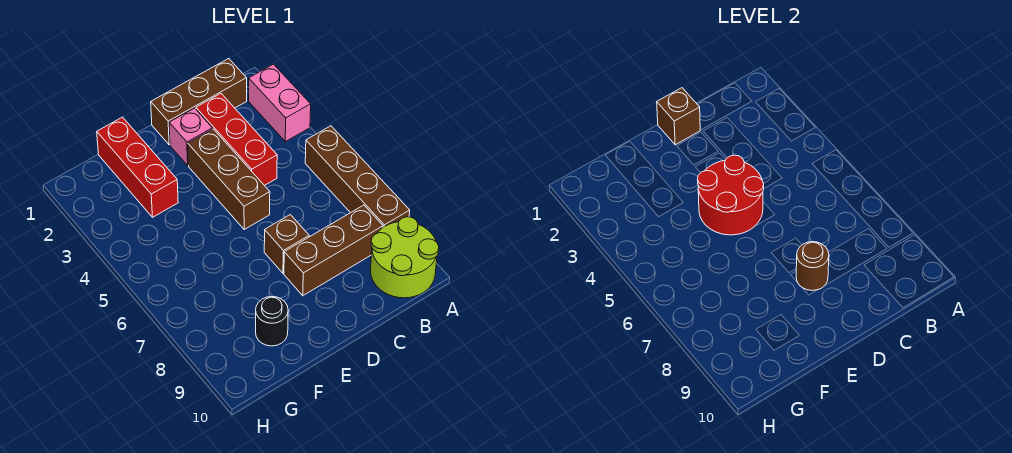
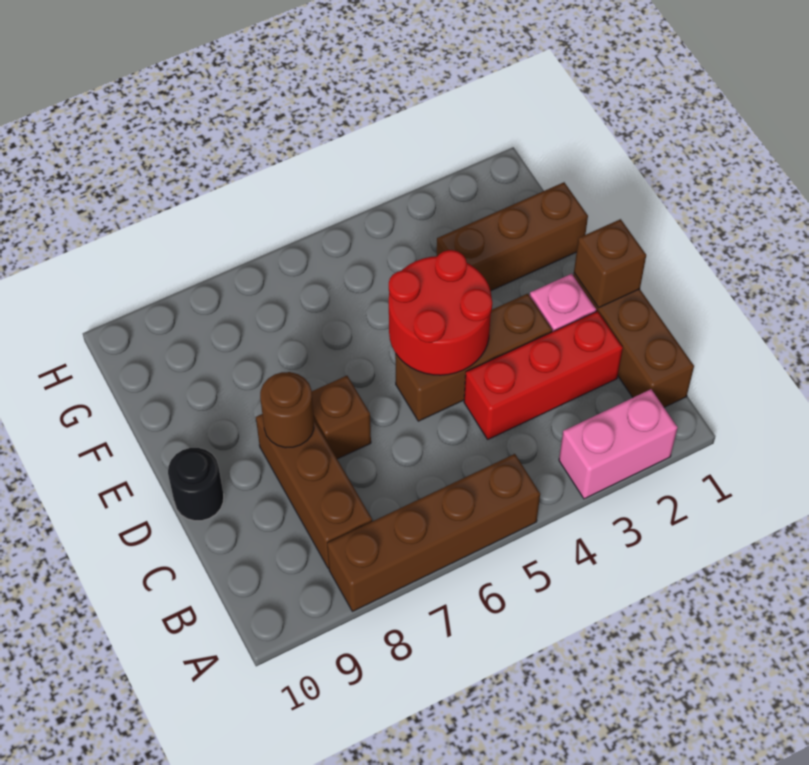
lime 2x2 round brick [370,217,439,298] -> none
red 1x3 brick [97,117,178,217] -> brown 1x3 brick [437,182,588,291]
black 1x1 round brick [256,297,288,346] -> black 1x1 round brick moved to [168,448,224,521]

